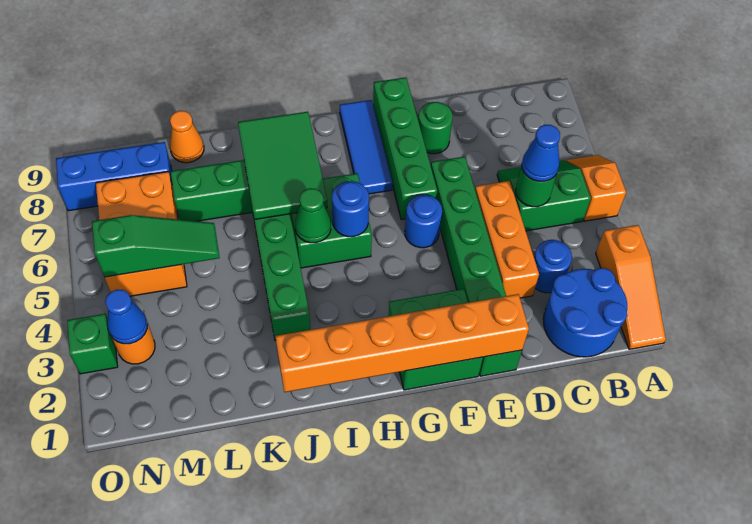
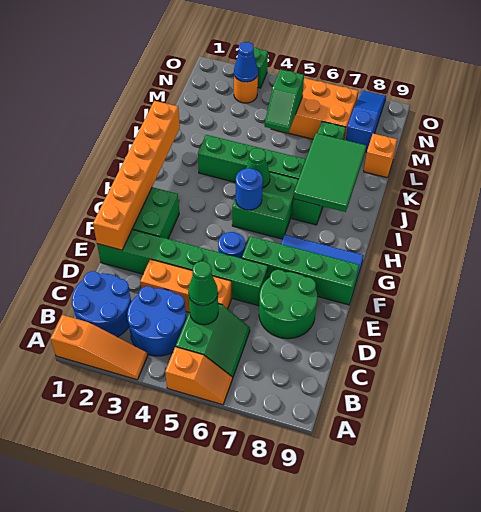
orange 1x3 slope [596,225,666,349] -> orange 1x3 slope turned to [51,315,148,380]
blue 1x1 round brick [534,240,572,293] -> blue 2x2 round brick [127,286,186,356]
blue 1x1 cone [522,125,560,181] -> green 1x1 cone [188,261,218,306]
green 1x1 round brick [418,102,453,154] -> green 2x2 round brick [259,270,317,339]
green 2x3 tile [238,112,327,219] -> green 2x3 tile turned to [293,133,366,212]
green 1x3 slope [92,215,220,277] -> green 1x2 slope [265,69,304,132]
orange 1x1 cone [170,111,204,163] -> orange 1x1 brick [364,134,397,178]
blue 1x3 brick [56,142,172,211] -> blue 1x3 slope [346,91,386,152]

